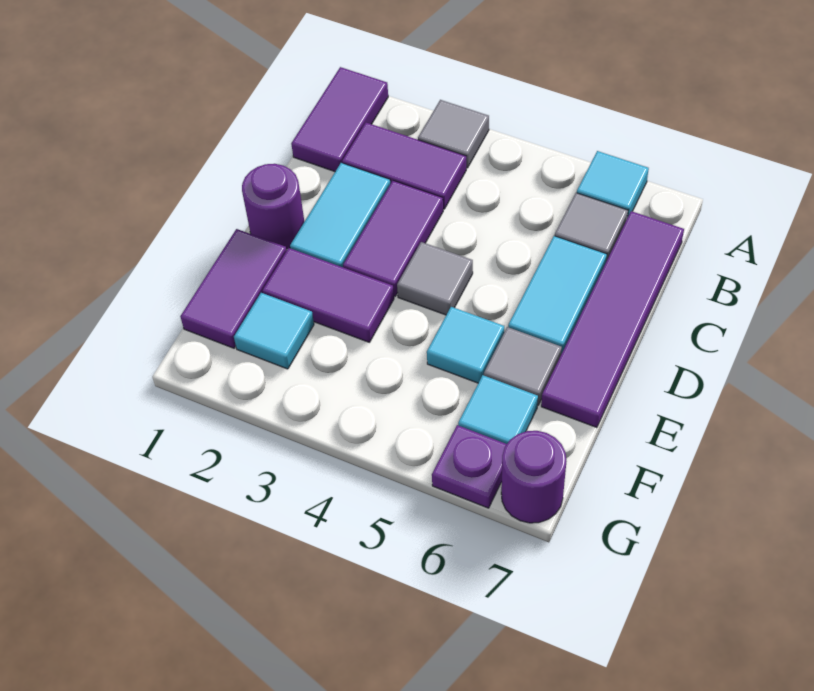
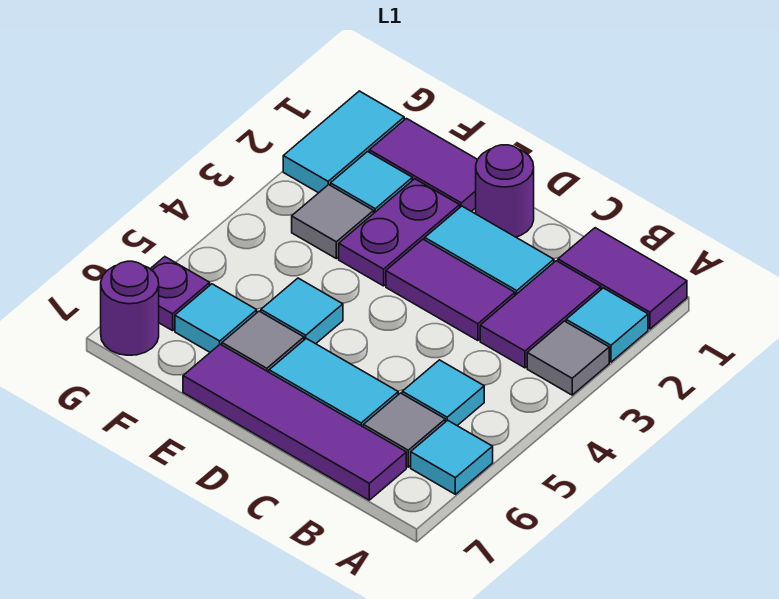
none -> cyan 1x1 tile [566,288,648,362]
none -> cyan 1x1 tile [402,360,484,426]
grey 1x1 tile [397,242,473,315] -> grey 1x1 tile moved to [292,185,374,259]
purple 1x2 tile [262,248,394,342] -> purple 1x2 plate [339,179,460,286]
none -> cyan 1x2 tile [283,91,404,193]

